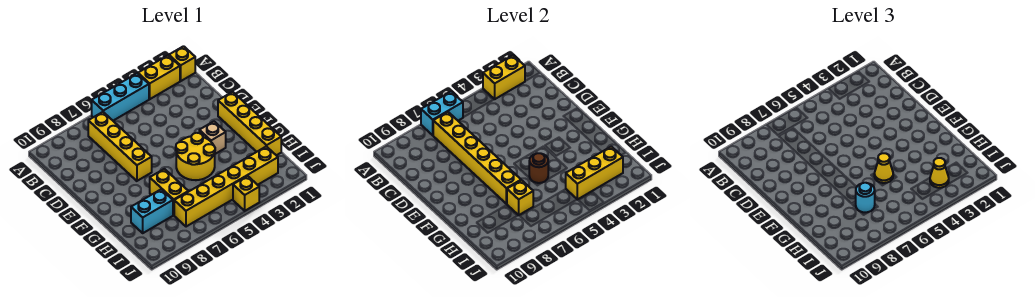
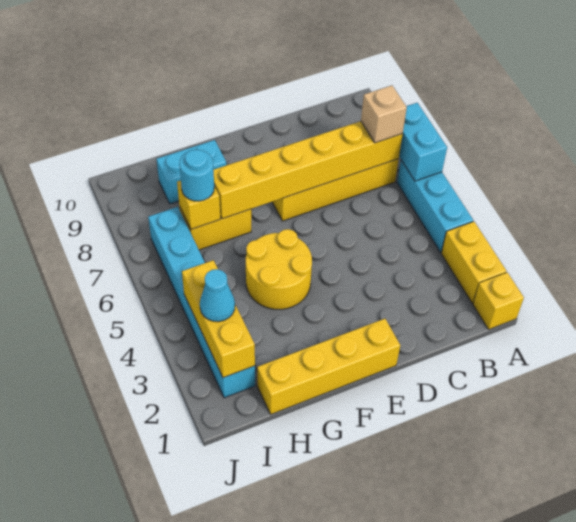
yellow 1x2 brick [483,55,525,99] -> none
tan 1x1 brick [199,121,226,154] -> tan 1x1 brick moved to [361,85,407,143]
brown 1x1 round brick [529,153,548,183] -> none
yellow 1x1 cone [874,153,893,183] -> none
cyan 1x2 brick [131,189,173,233] -> cyan 1x2 brick turned to [157,140,226,204]
yellow 1x6 brick [174,146,278,227] -> cyan 1x6 brick [148,207,255,398]
yellow 1x1 cone [930,158,949,188] -> cyan 1x1 cone [200,269,235,322]
yellow 1x1 brick [233,176,259,211] -> none

